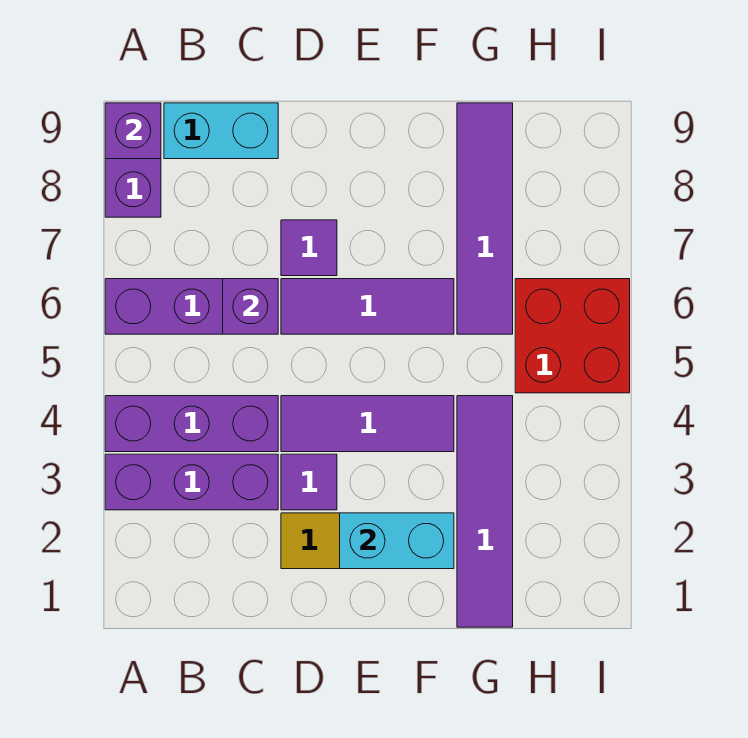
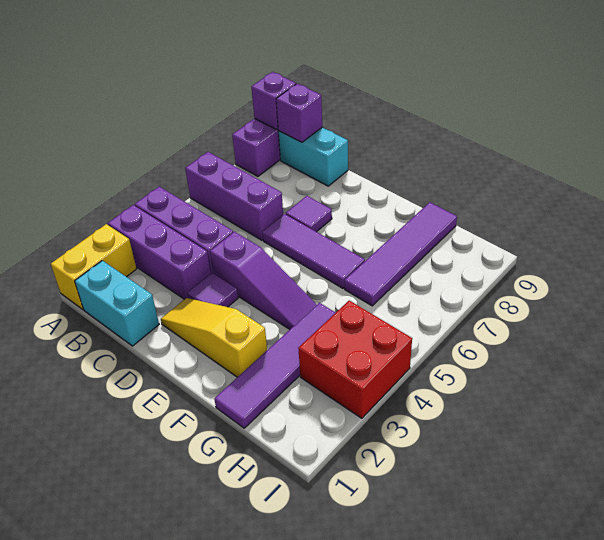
none -> yellow 1x2 brick [51,224,137,310]
purple 1x1 brick [223,279,278,334] -> purple 1x1 brick moved to [276,84,322,142]
purple 1x3 tile [281,396,454,452] -> purple 1x3 slope [210,232,317,329]
cyan 1x2 brick [340,513,454,569] -> cyan 1x2 brick moved to [75,261,159,346]
red 2x2 brick [515,279,630,393] -> red 2x2 brick moved to [298,301,412,418]

